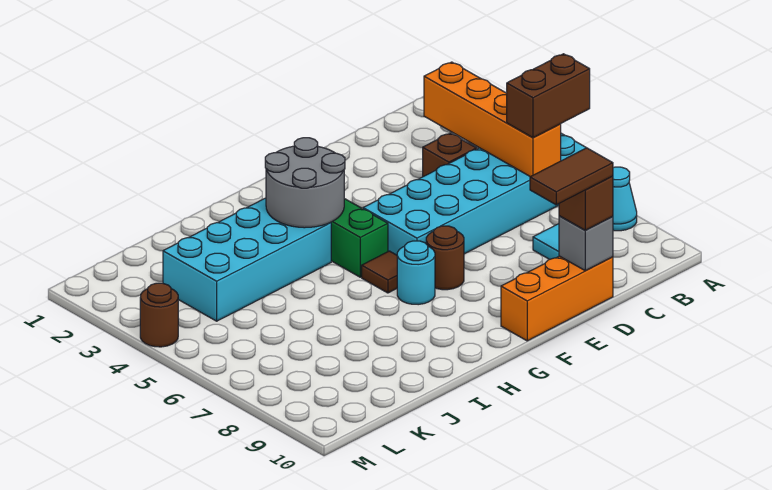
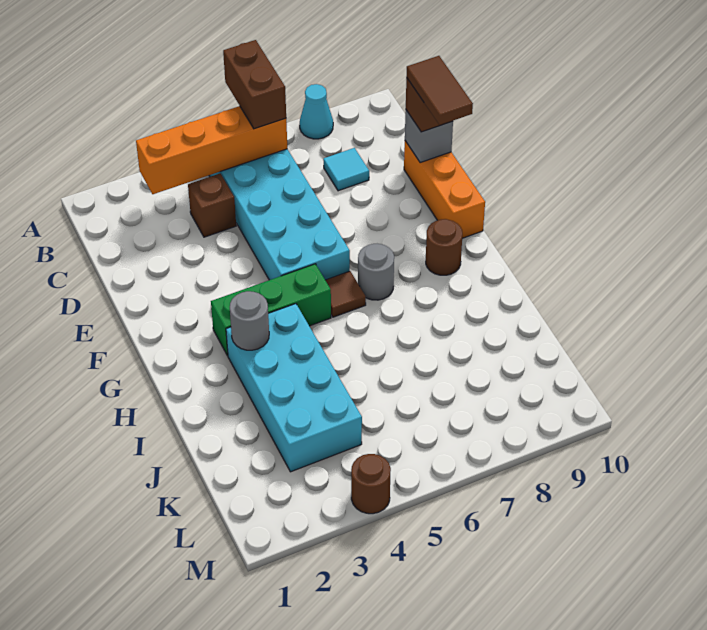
brown 1x1 round brick [426,226,464,290] -> brown 1x1 round brick moved to [426,219,462,275]
grey 2x2 round brick [265,138,345,228] -> grey 1x1 round brick [230,291,269,350]
cyan 1x1 round brick [397,241,435,305] -> grey 1x1 round brick [358,244,394,300]

